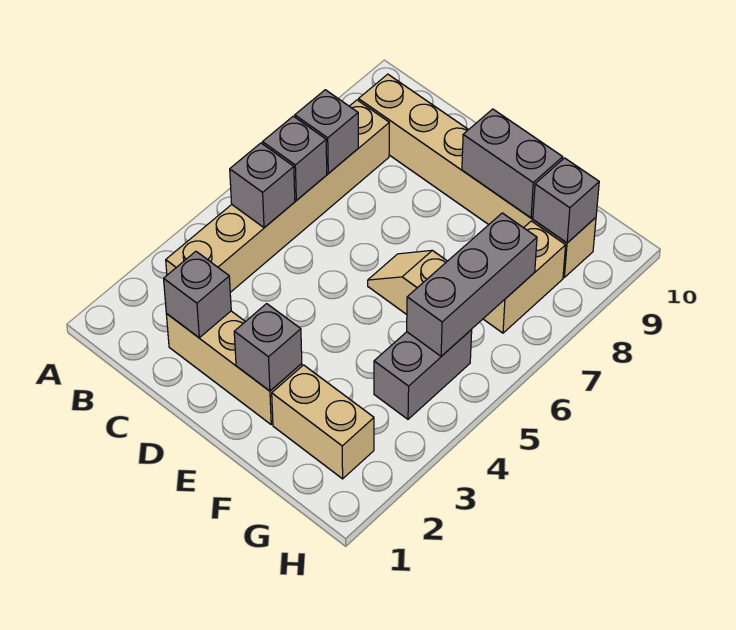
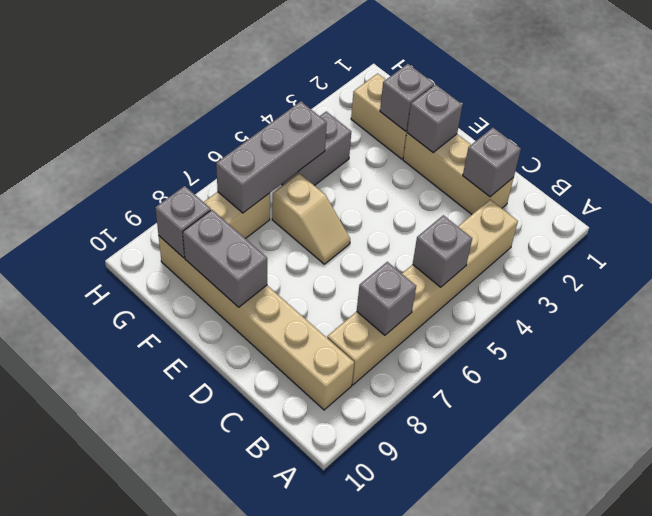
grey 1x1 brick [262,116,327,200] -> grey 1x1 brick moved to [380,64,434,131]

